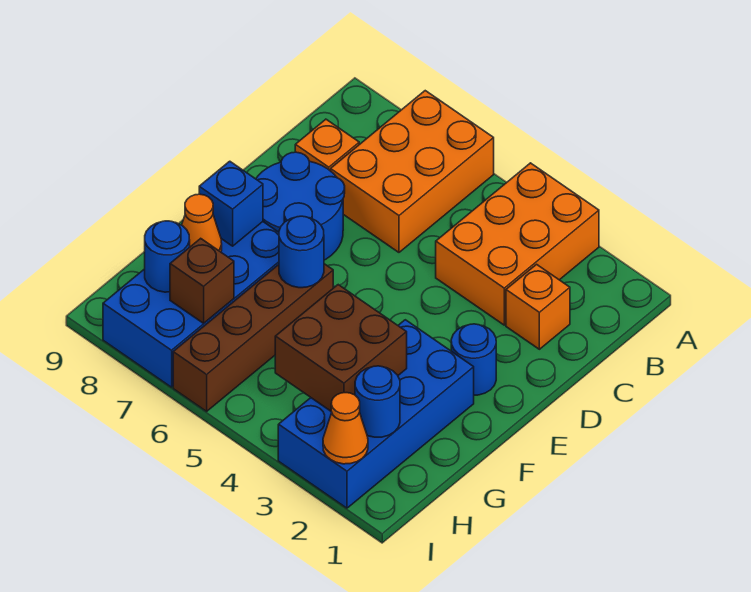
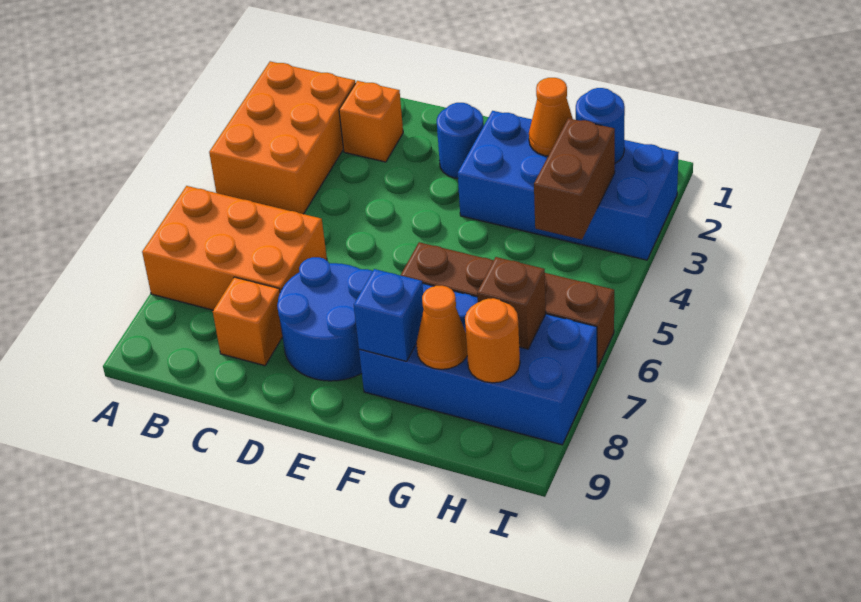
orange 2x3 brick [436,163,599,325] -> orange 2x3 brick turned to [209,61,355,214]
blue 1x1 round brick [279,216,324,288] -> none
brown 2x2 brick [275,285,407,411] -> brown 1x2 brick [534,118,615,240]
blue 1x1 round brick [145,221,190,292] -> orange 1x1 round brick [465,298,520,383]
orange 1x1 cone [323,393,368,464] -> orange 1x1 cone moved to [529,78,573,156]

